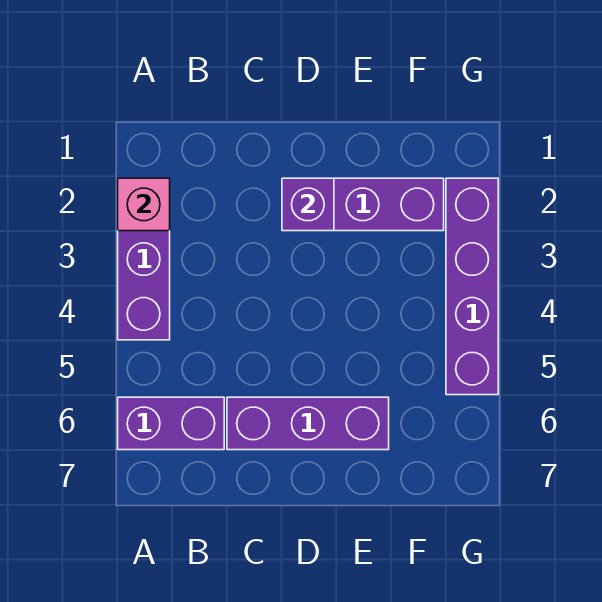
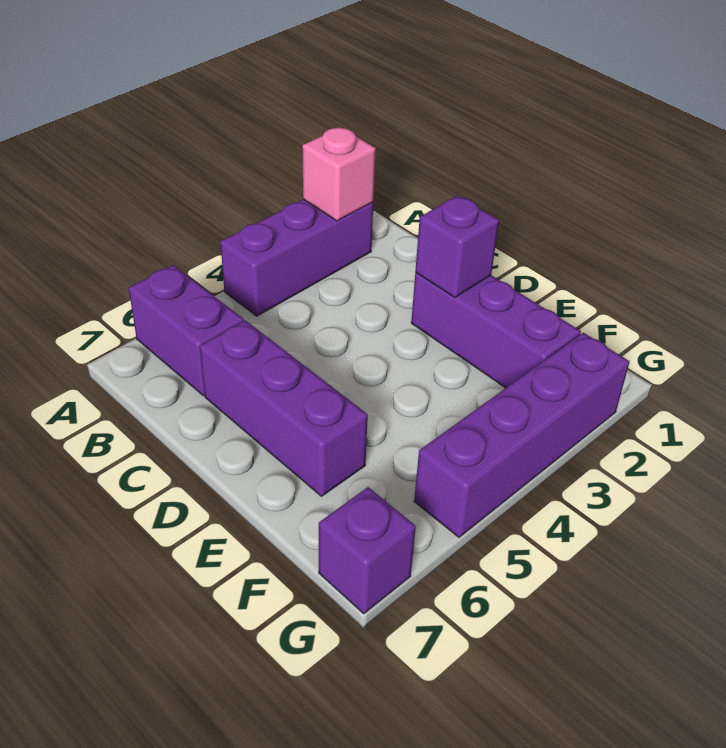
none -> purple 1x1 brick [319,487,416,614]

